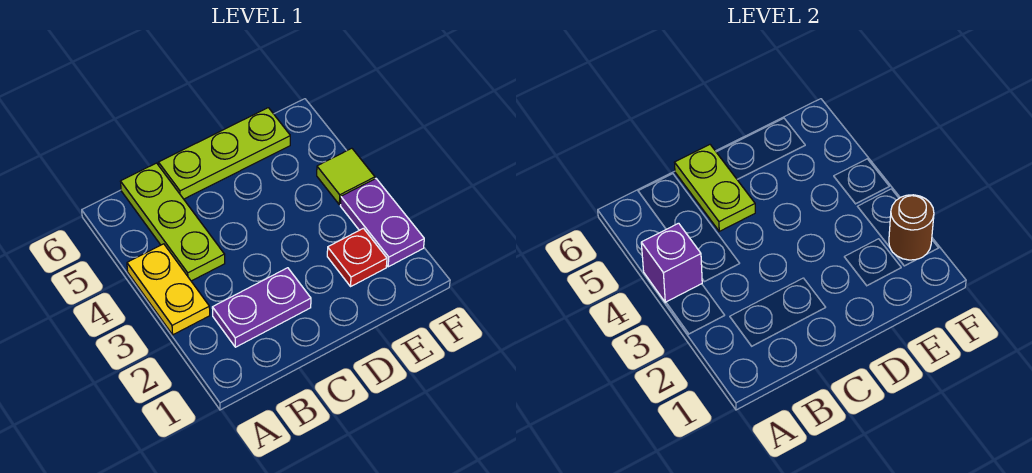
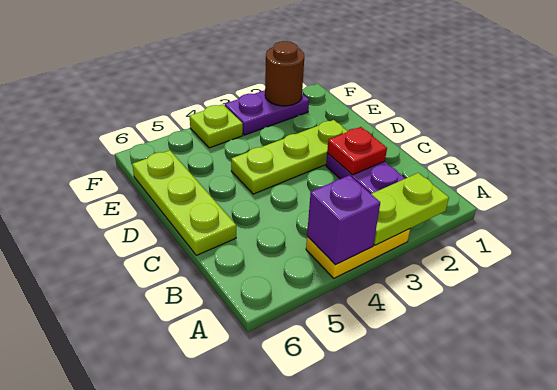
lime 1x3 plate [120,163,225,281] -> lime 1x3 plate moved to [231,120,347,194]
lime 1x2 plate [675,145,755,231] -> lime 1x2 plate moved to [372,173,449,245]
red 1x1 plate [327,228,387,286] -> red 1x1 plate moved to [327,127,387,175]
lime 1x1 tile [317,148,375,205] -> lime 1x1 plate [190,104,243,148]

